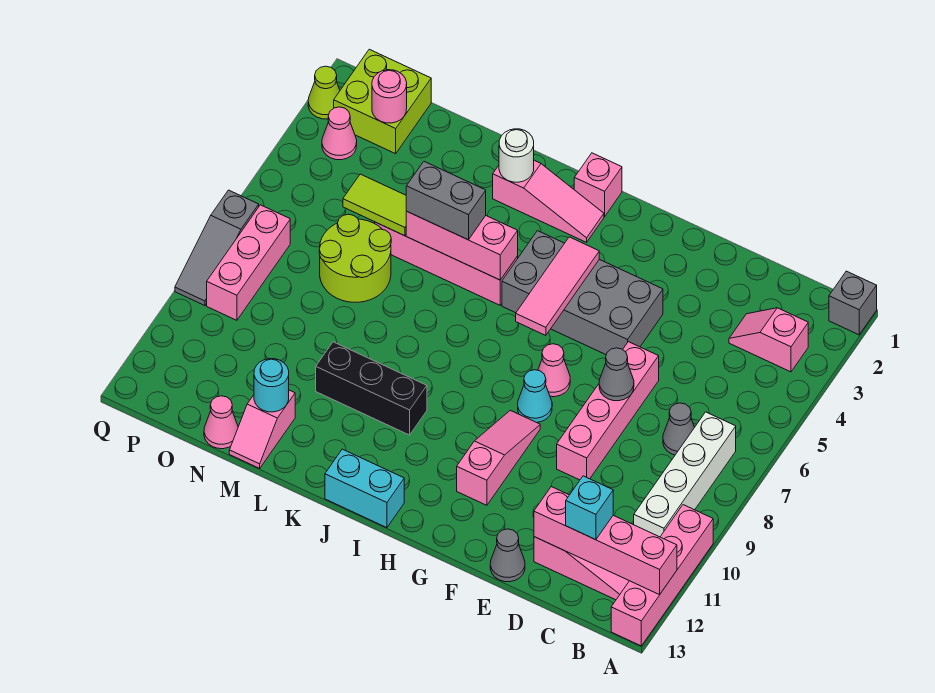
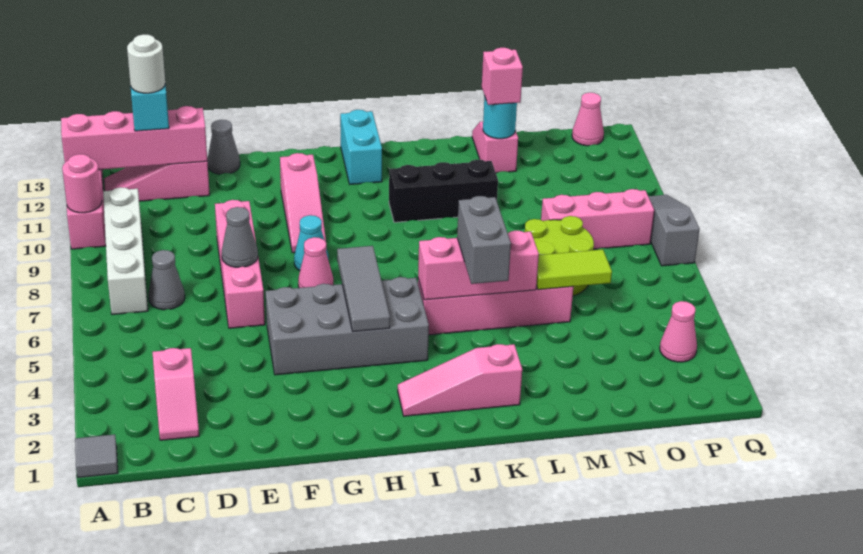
grey 1x1 brick [829,271,877,335] -> grey 1x1 tile [75,434,118,478]
pink 1x2 slope [729,308,808,372] -> pink 1x2 slope turned to [152,348,199,440]
pink 1x3 tile [516,237,599,336] -> grey 1x3 tile [337,246,390,332]
pink 1x1 brick [574,153,622,216] -> pink 1x1 brick moved to [482,48,523,105]
cyan 1x2 brick [325,449,404,528] -> cyan 1x2 brick turned to [340,110,382,184]
white 1x1 round brick [499,129,534,182] -> white 1x1 round brick moved to [127,34,165,93]
grey 1x2 brick [406,162,486,240] -> grey 1x2 brick turned to [457,196,511,284]
pink 1x1 cone [204,396,238,449] -> pink 1x1 cone moved to [572,93,604,146]
lime 2x2 brick [334,49,431,154] -> none
pink 1x1 round brick [372,70,407,123] -> pink 1x1 round brick moved to [62,154,102,213]
pink 1x3 brick [207,205,290,320] -> pink 1x3 brick turned to [541,189,654,249]
lime 1x1 cone [308,66,340,119] -> none

